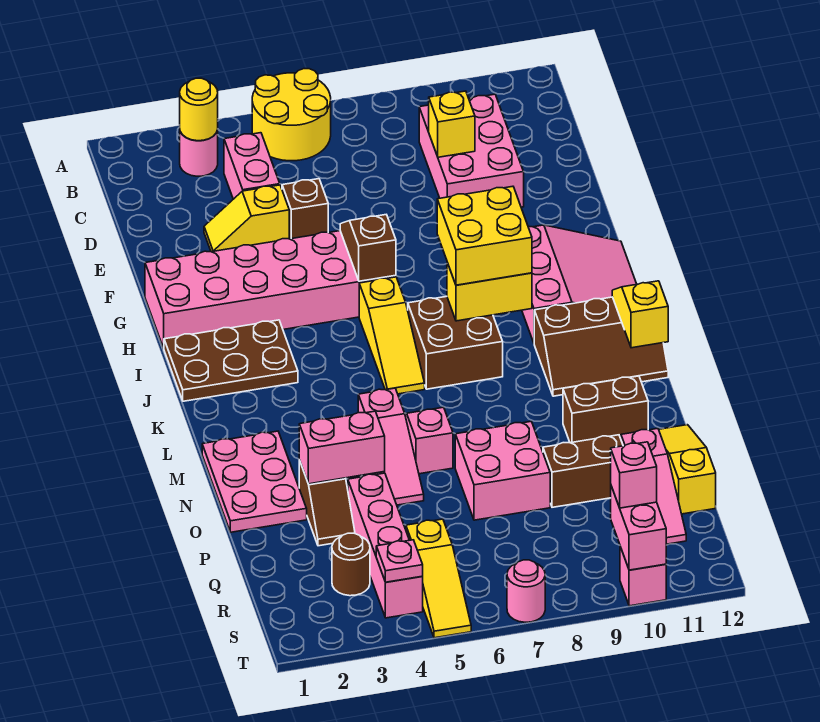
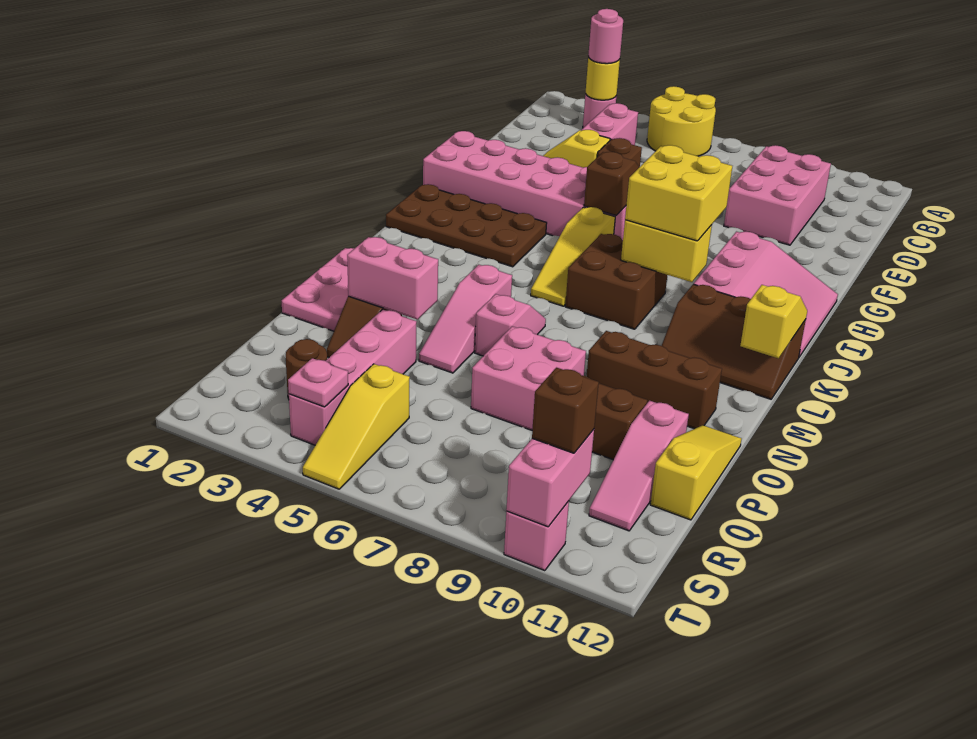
yellow 1x1 brick [429,91,475,157] -> none
brown 2x3 plate [164,320,298,401] -> brown 2x4 plate [386,184,547,267]
brown 1x2 brick [563,376,648,443] -> brown 1x3 brick [587,331,722,429]
pink 1x1 brick [611,442,657,508] -> brown 1x1 brick [532,368,599,453]
pink 1x1 round brick [507,560,545,622] -> pink 1x1 round brick moved to [588,9,623,64]

